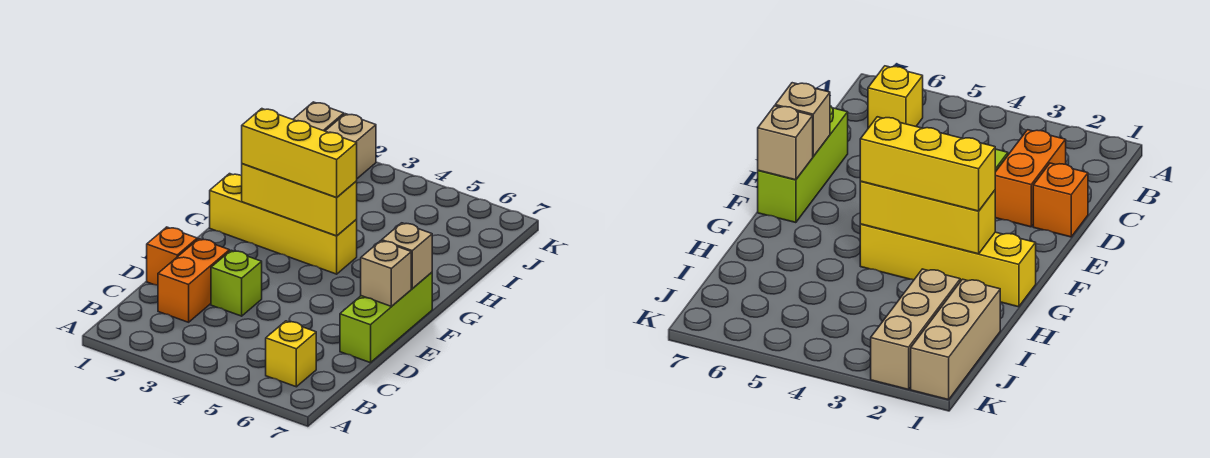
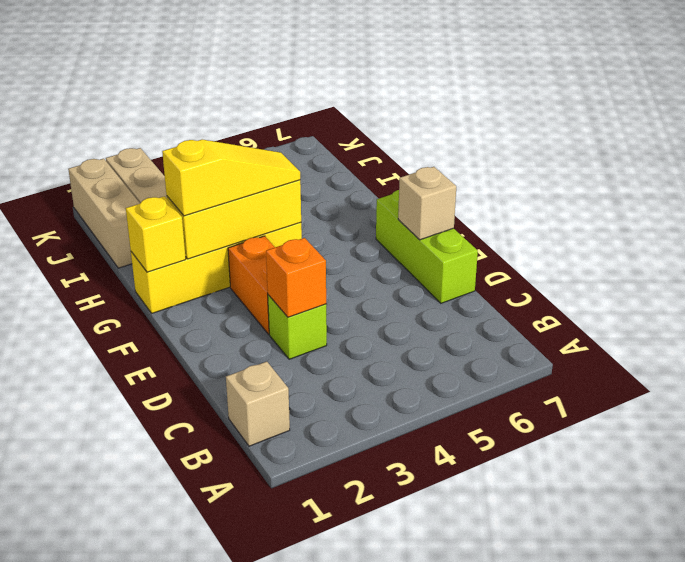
yellow 1x1 brick [266,321,316,387] -> yellow 1x1 brick moved to [126,196,186,272]
orange 1x2 brick [158,239,229,322] -> orange 1x2 brick moved to [228,236,275,334]
orange 1x1 brick [147,227,197,285] -> orange 1x1 brick moved to [266,238,326,317]
tan 1x1 brick [382,223,432,289] -> tan 1x1 brick moved to [226,361,290,446]
yellow 1x3 brick [242,109,357,198] -> yellow 1x3 slope [162,140,300,216]

